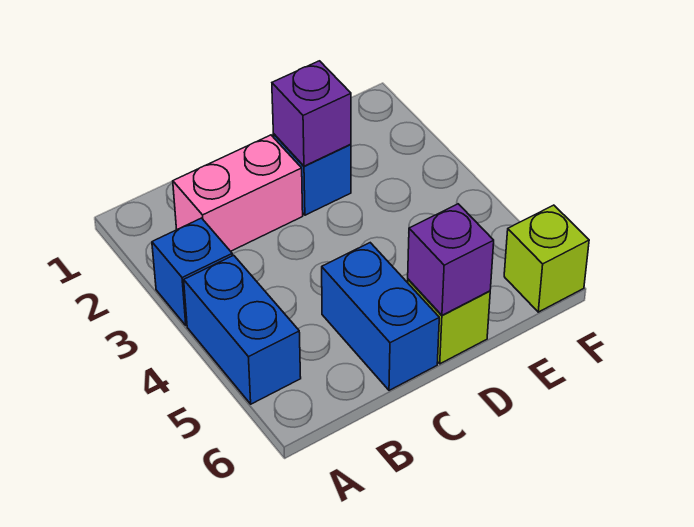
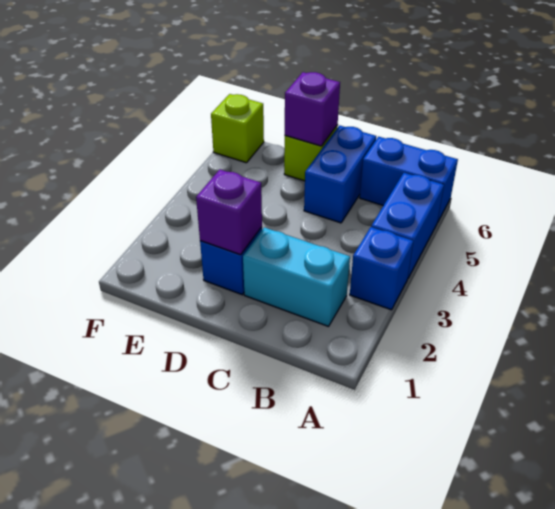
none -> blue 1x2 brick [360,137,458,223]
pink 1x2 brick [173,135,303,251] -> cyan 1x2 brick [243,227,350,327]

